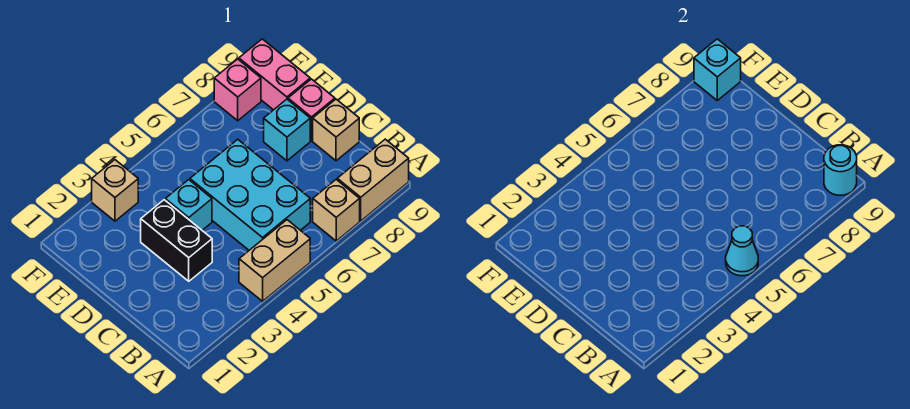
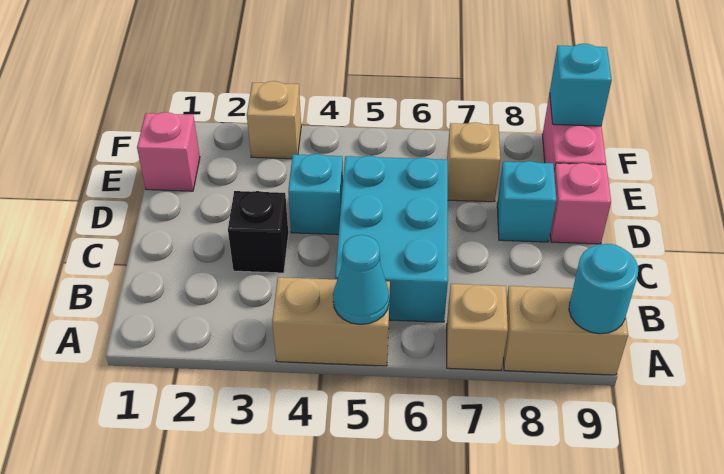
black 1x2 brick [141,200,212,281] -> black 1x1 brick [228,191,288,273]
tan 1x1 brick [313,99,359,161] -> tan 1x1 brick moved to [447,122,500,202]
pink 1x1 brick [214,59,261,121] -> pink 1x1 brick moved to [137,112,200,191]

